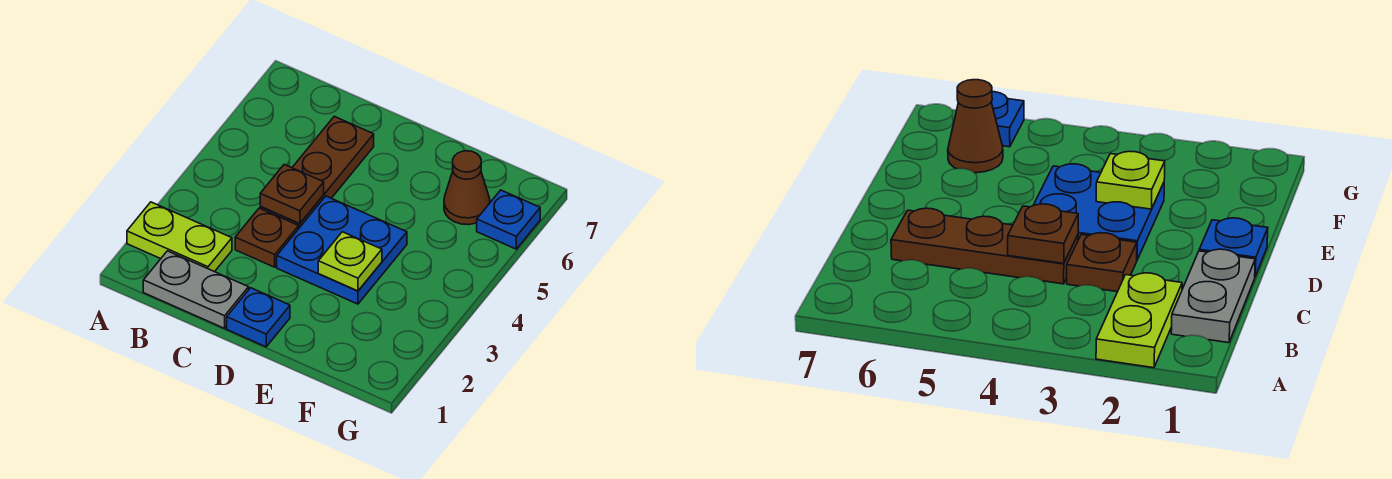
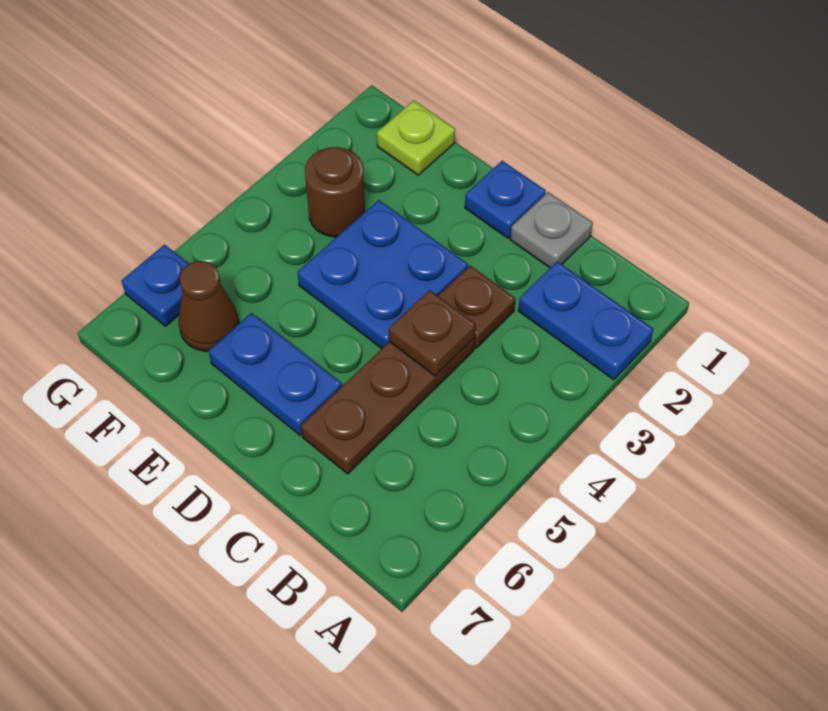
lime 1x2 plate [127,202,232,272] -> blue 1x2 plate [518,261,653,380]
grey 1x2 plate [143,251,249,328] -> grey 1x1 plate [510,192,593,268]
none -> blue 1x2 plate [209,313,342,435]
lime 1x1 plate [318,232,382,291] -> lime 1x1 plate moved to [377,101,455,175]
none -> brown 1x1 round brick [305,147,365,237]

